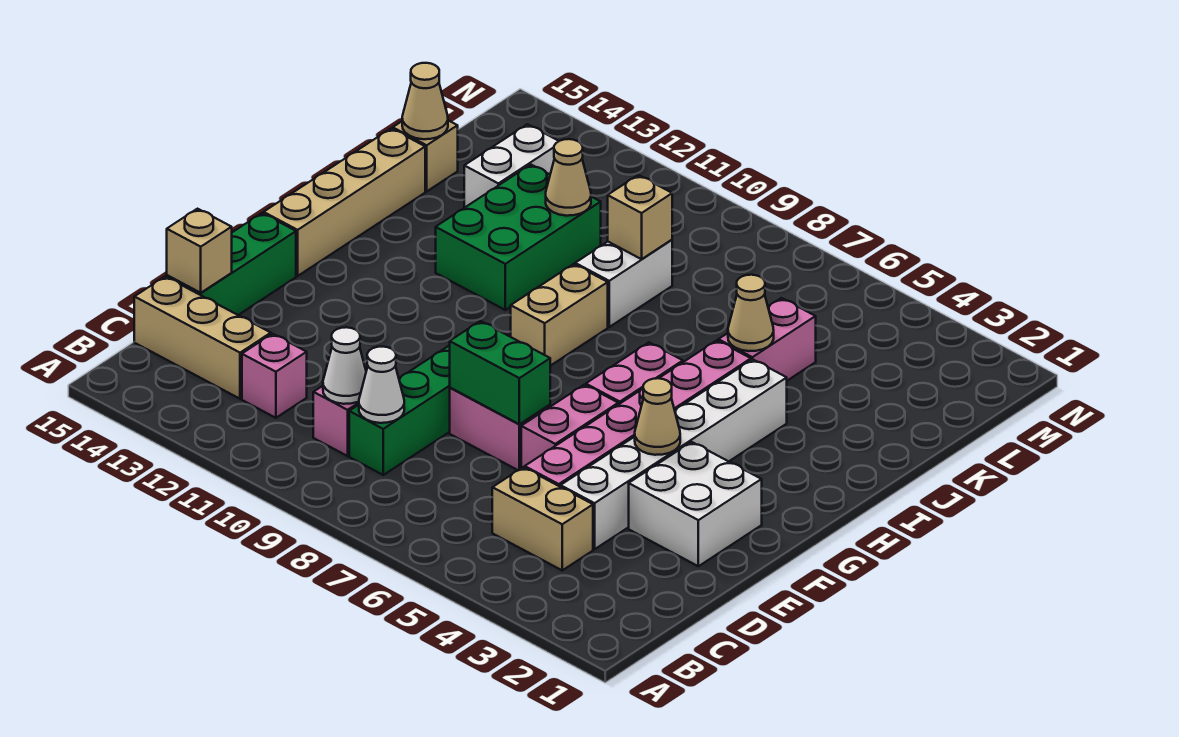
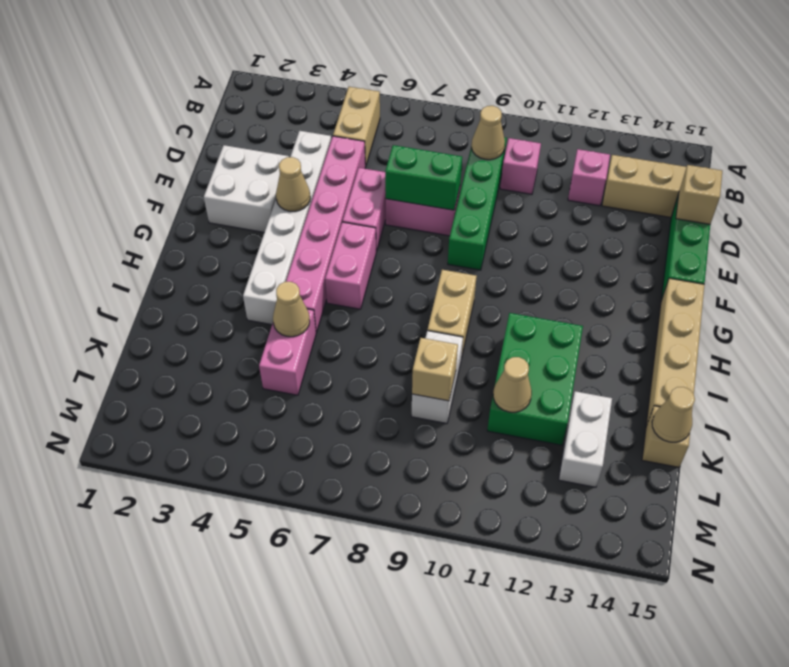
tan 1x2 brick [492,467,593,570] -> tan 1x2 brick turned to [333,87,380,167]
white 1x1 cone [359,347,404,423] -> tan 1x1 cone [472,106,505,160]
white 1x1 cone [323,327,366,404] -> none

